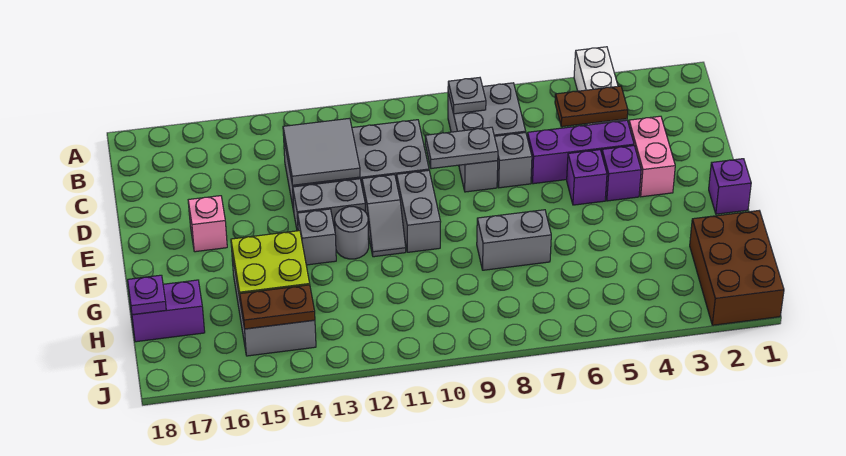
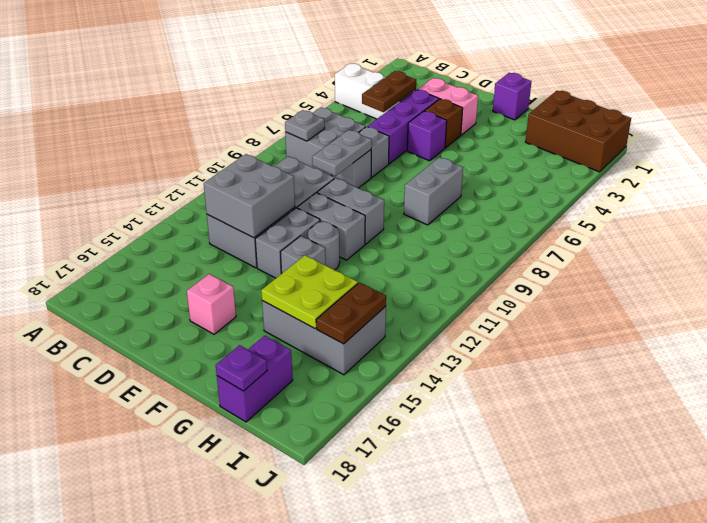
grey 2x2 tile [283,118,360,185] -> grey 2x2 brick [204,154,295,238]
purple 1x1 brick [602,146,641,201] -> brown 1x1 brick [425,99,463,148]
grey 1x2 slope [362,175,406,257] -> grey 1x2 brick [297,193,365,260]

